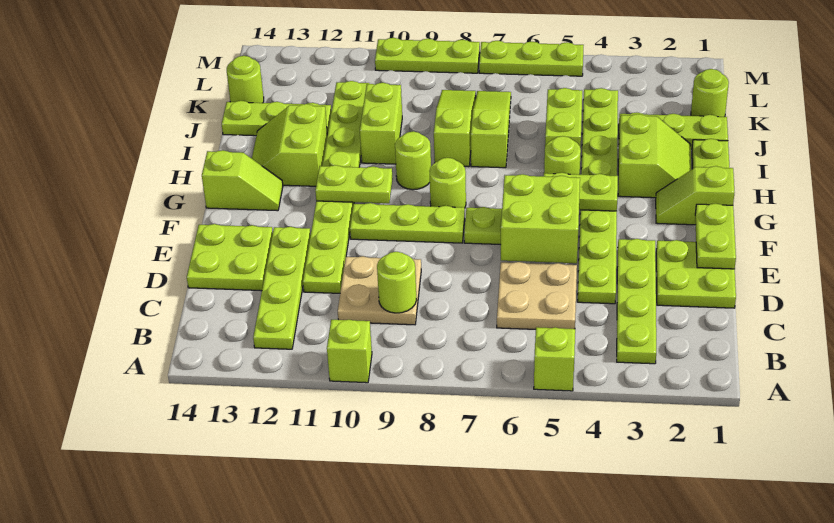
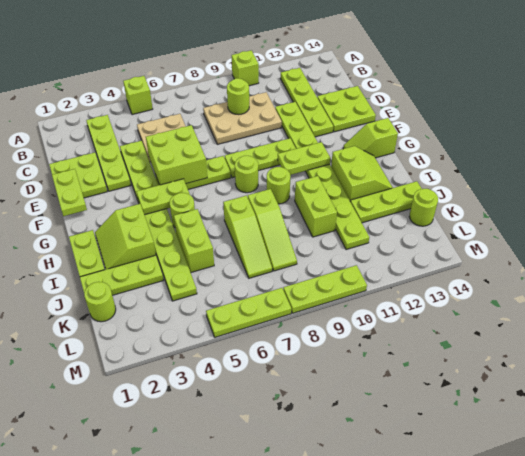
tan 2x2 plate [338,256,421,325] -> tan 2x3 plate [203,92,282,144]
lime 1x2 slope [656,166,735,225] -> none

